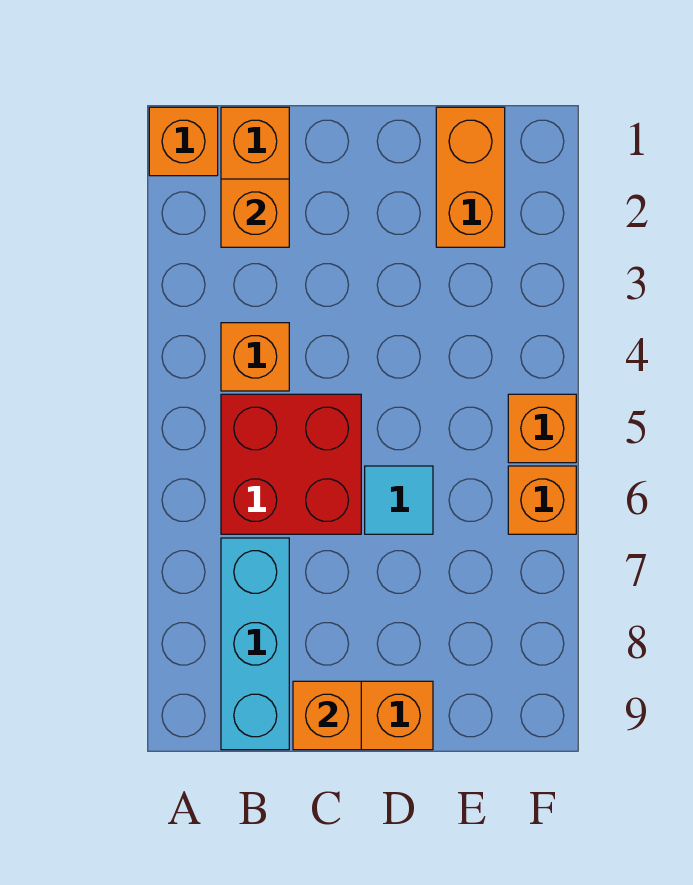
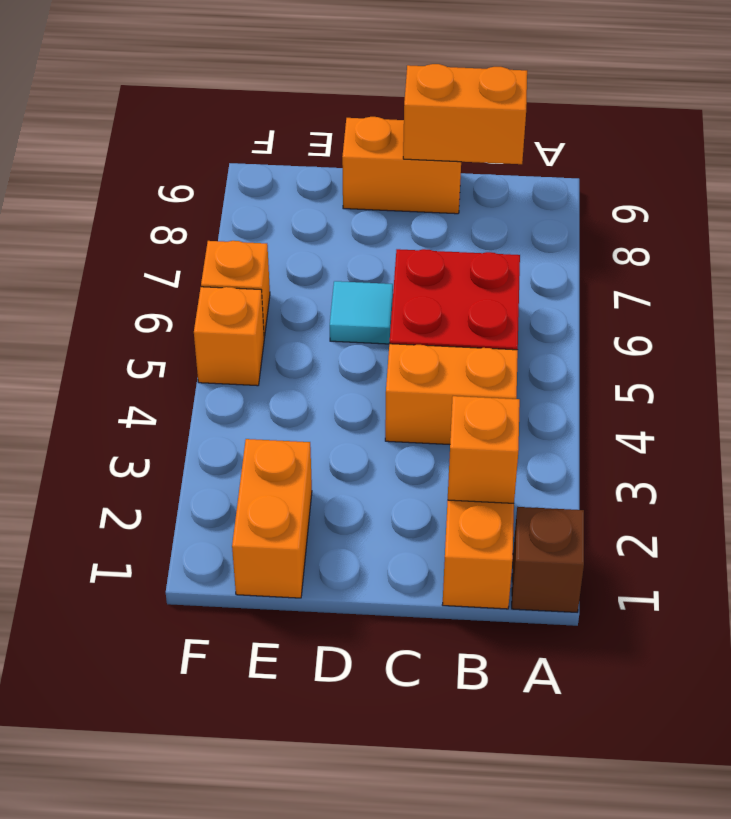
orange 1x1 brick [149,107,218,176] -> brown 1x1 brick [512,507,584,612]
orange 1x1 brick [221,323,289,391] -> orange 1x2 brick [385,344,518,444]
cyan 1x3 brick [221,538,289,750] -> none
orange 1x1 brick [293,681,361,750] -> orange 1x2 brick [403,64,527,164]

